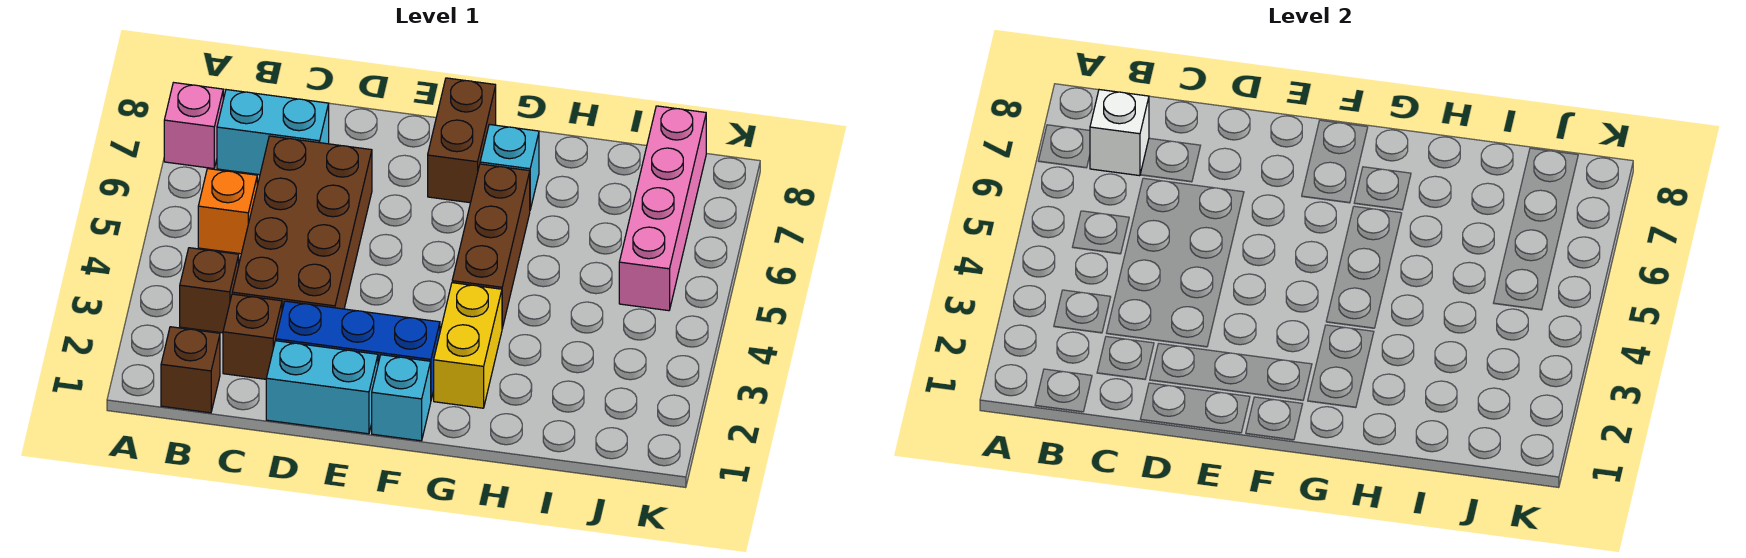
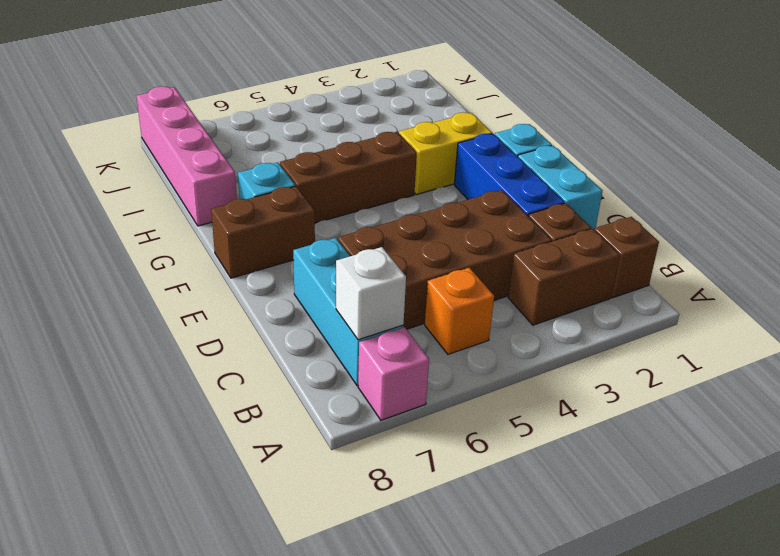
brown 1x1 brick [180,248,239,333] -> brown 1x2 brick [508,229,620,325]
cyan 1x2 brick [217,90,329,175] -> cyan 1x3 brick [293,238,403,386]
pink 1x4 brick [619,106,706,311] -> pink 1x4 brick turned to [137,86,237,226]

